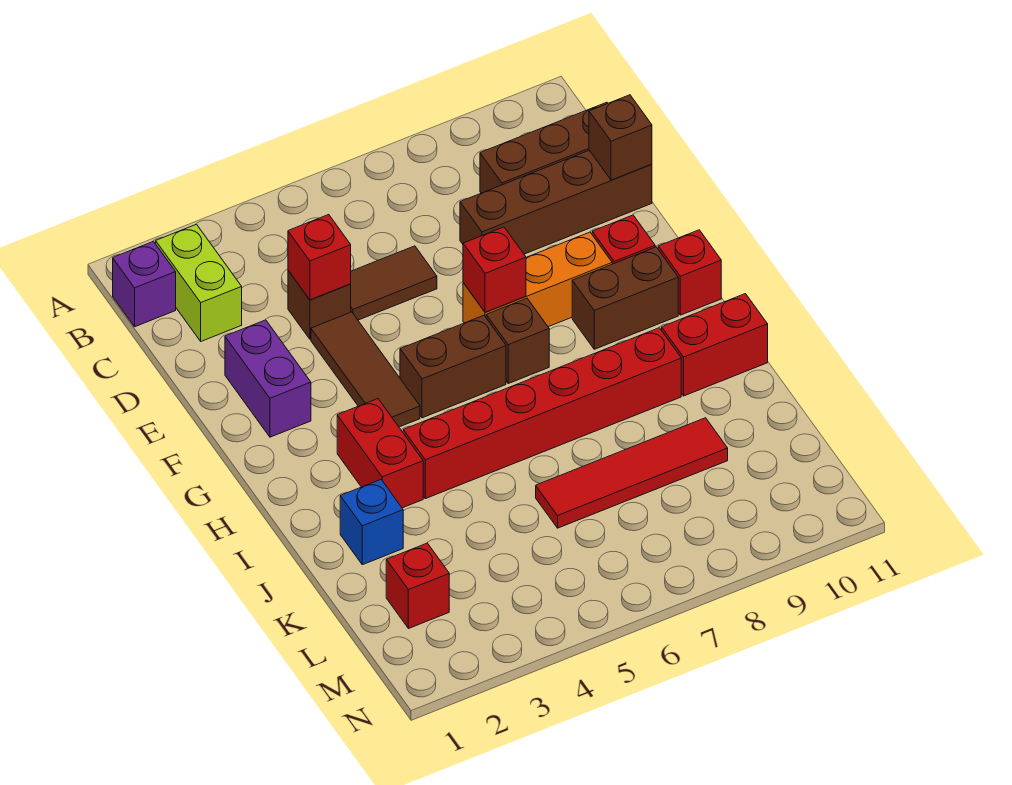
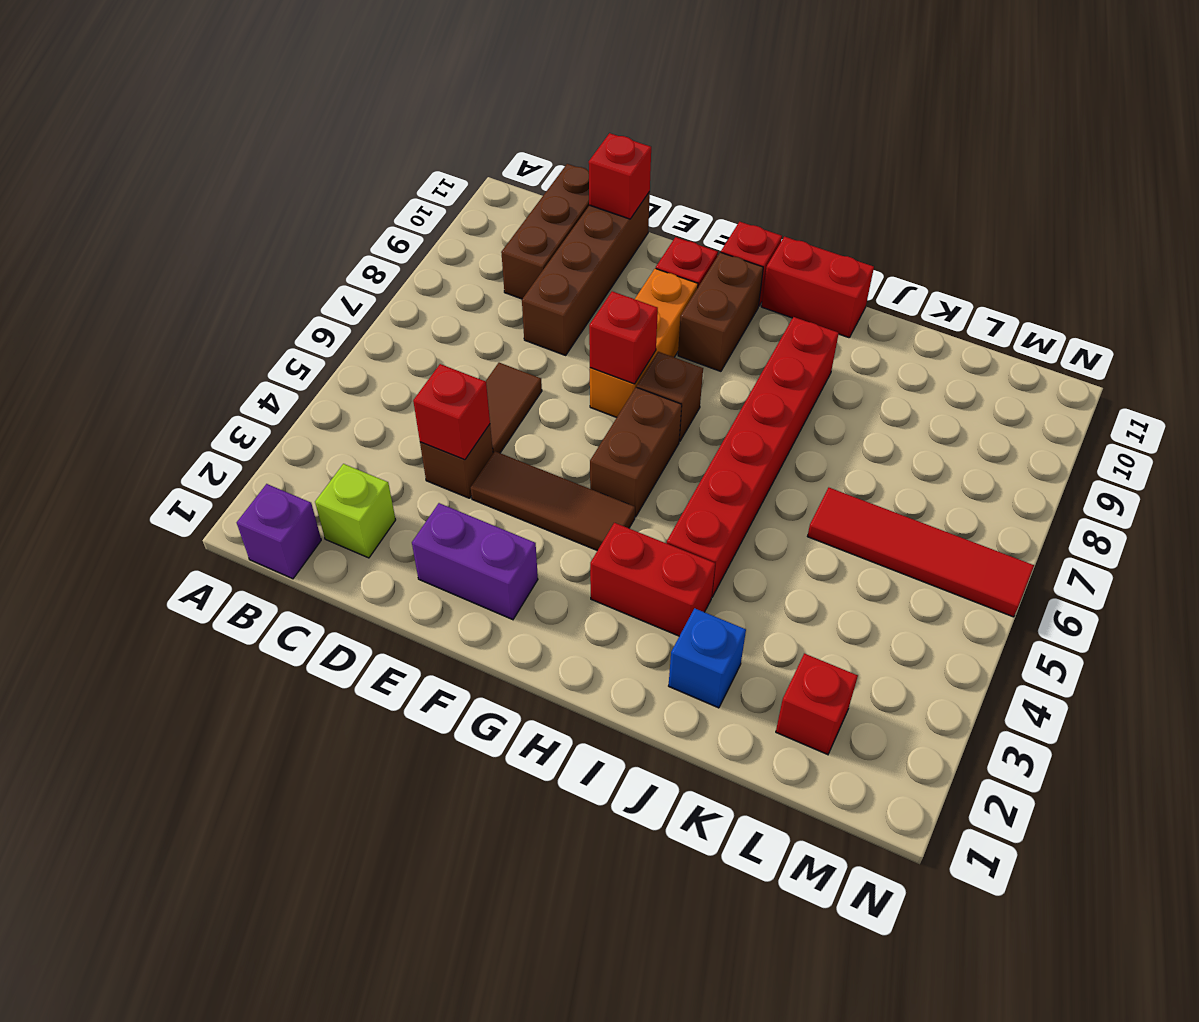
lime 1x2 brick [156,224,242,341] -> lime 1x1 brick [315,464,396,558]
brown 1x1 brick [589,95,652,180] -> red 1x1 brick [589,133,651,219]
red 1x2 brick [662,294,768,396] -> red 1x2 brick turned to [761,237,874,338]
red 1x4 tile [536,418,728,528] -> red 1x4 tile turned to [807,488,1034,617]

